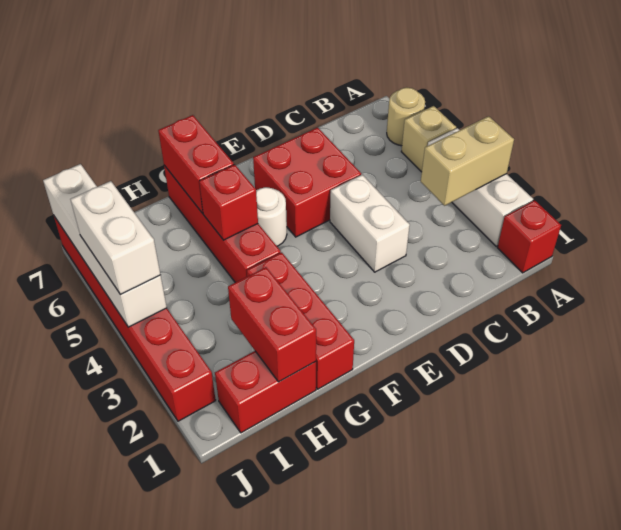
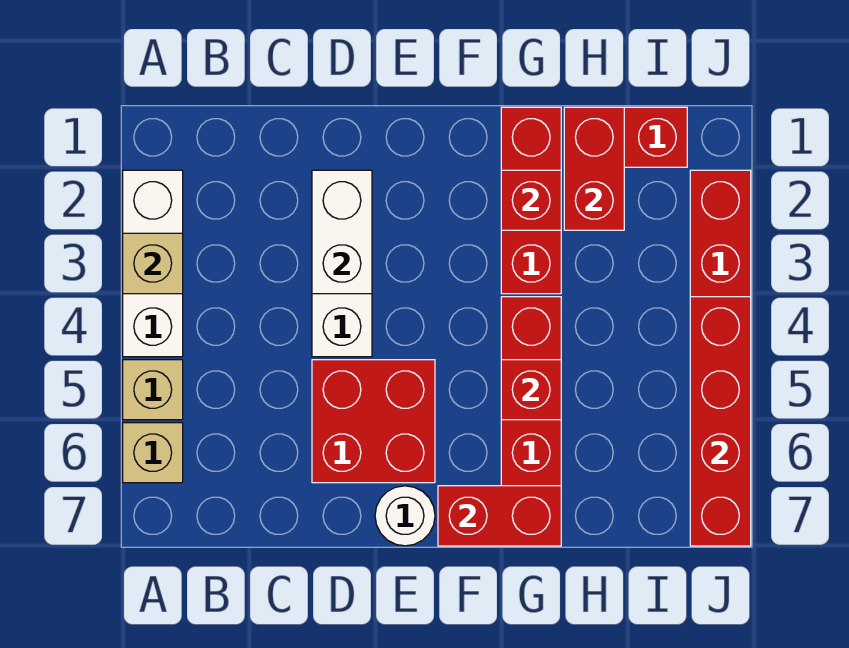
red 1x1 brick [497,200,561,273] -> red 1x1 brick moved to [501,170,561,230]
tan 1x2 brick [421,116,514,206] -> tan 1x1 brick [123,233,183,294]
tan 1x1 round brick [387,87,425,146] -> tan 1x1 brick [123,423,183,483]
white 1x1 round brick [256,187,287,246] -> white 1x1 round brick moved to [375,486,435,546]
red 1x2 brick [158,115,234,213] -> red 1x2 brick turned to [438,486,561,546]
white 1x4 brick [43,164,167,327] -> red 1x4 brick [690,297,751,546]
white 1x2 brick [71,181,160,295] -> white 1x2 brick moved to [312,170,372,294]

